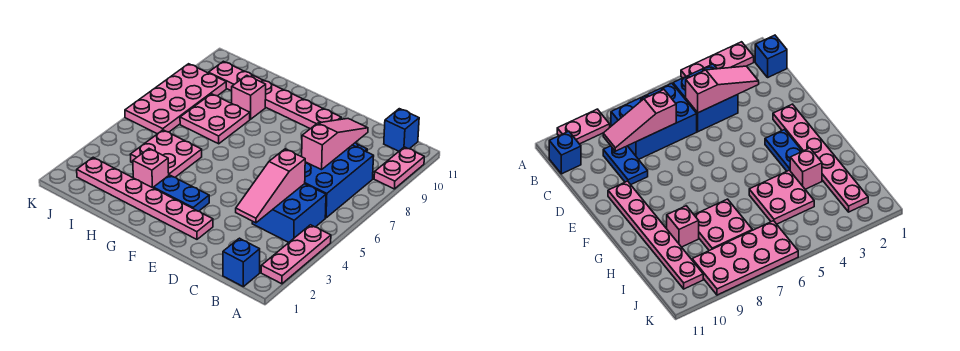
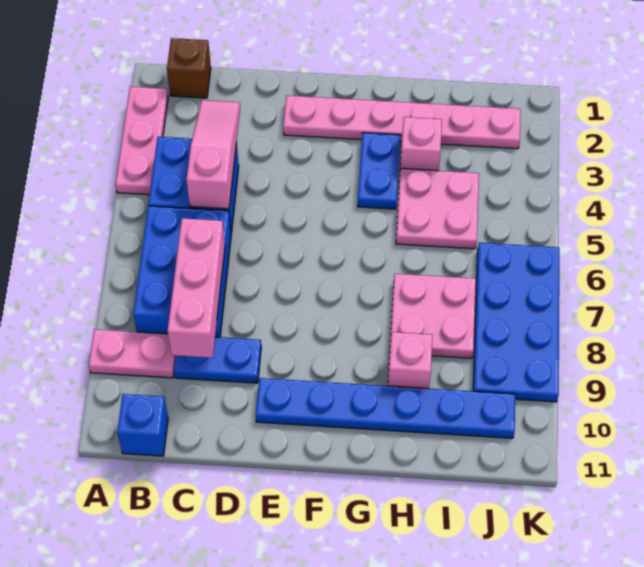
pink 1x2 plate [374,147,424,189] -> pink 1x2 plate turned to [89,329,176,378]
blue 1x1 brick [223,238,260,287] -> brown 1x1 brick [167,38,211,98]
pink 1x3 slope [302,119,368,170] -> pink 1x3 brick [168,218,225,358]
pink 1x6 plate [209,61,341,129] -> blue 1x6 plate [256,378,515,438]
blue 1x2 plate [153,175,209,211] -> blue 1x2 plate turned to [358,133,400,209]
pink 2x4 plate [125,64,226,134] -> blue 2x4 plate [473,243,559,402]

